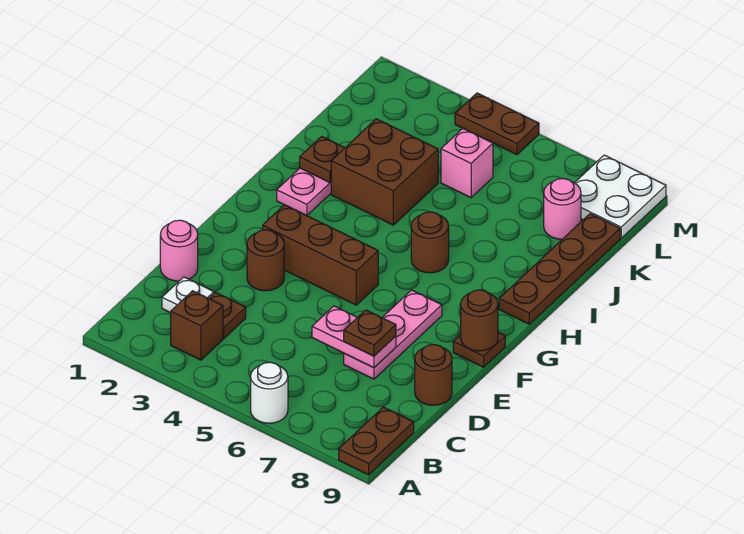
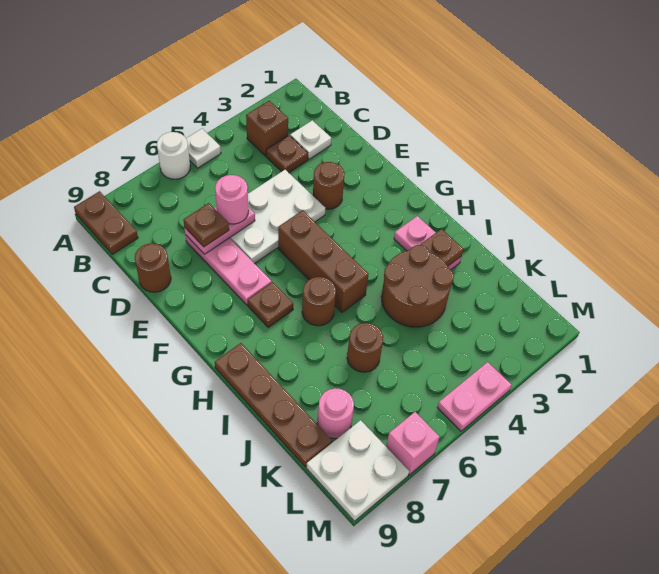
none -> white 1x1 plate [186,129,221,168]
pink 1x1 round brick [160,220,198,281] -> pink 1x1 round brick moved to [215,175,248,224]
none -> white 2x3 plate [230,170,326,264]
brown 1x3 brick [263,205,378,305] -> brown 1x3 brick turned to [278,210,369,312]
brown 1x1 plate [453,332,505,367] -> brown 1x1 plate moved to [248,282,293,327]
brown 1x1 round brick [461,290,498,351] -> brown 1x1 round brick moved to [347,323,383,372]
brown 2x2 brick [331,119,438,225] -> brown 2x2 round brick [381,245,454,327]
pink 1x1 brick [441,129,493,198] -> pink 1x1 brick moved to [386,412,440,475]
brown 1x2 plate [455,93,539,155] -> pink 1x2 plate [437,362,511,431]

